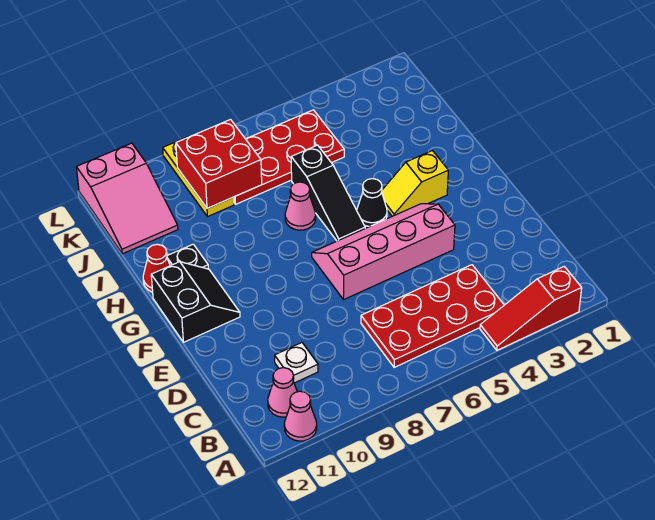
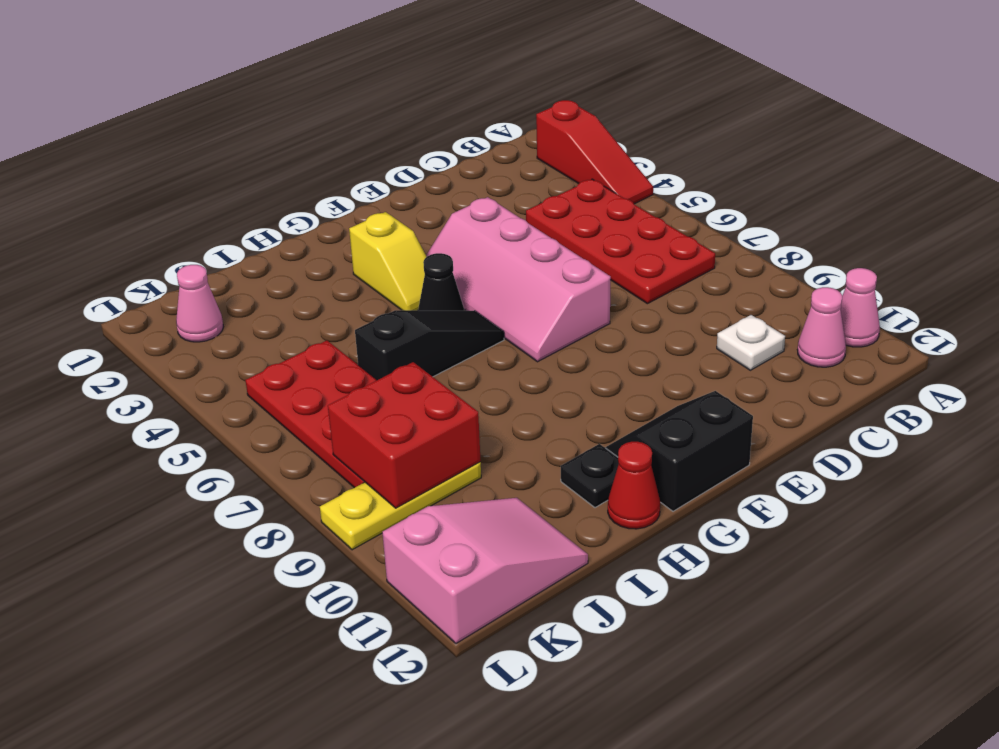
pink 1x1 cone [285,182,316,230] -> pink 1x1 cone moved to [176,265,223,342]

